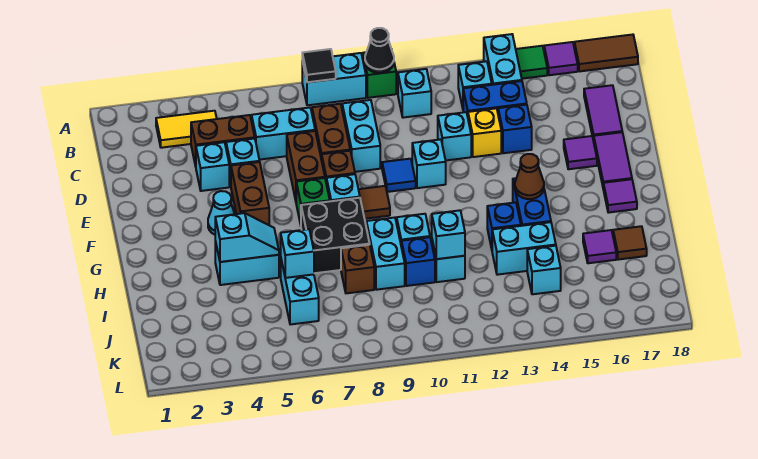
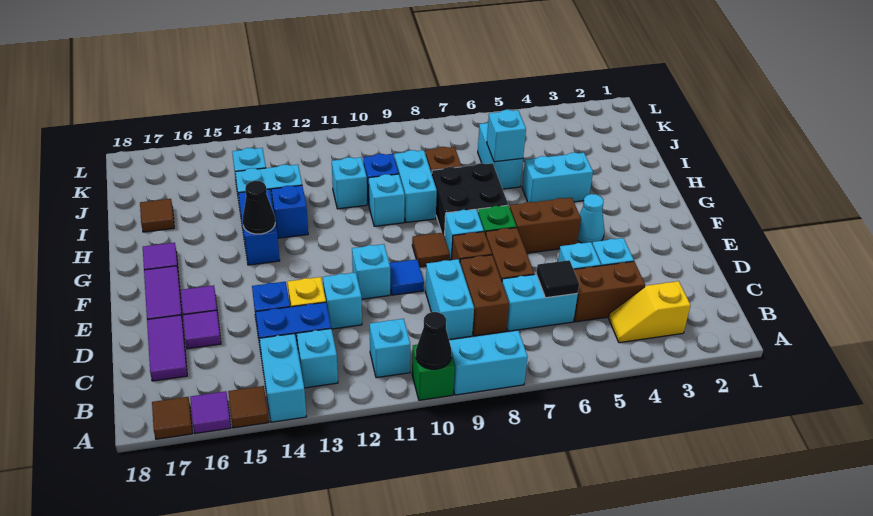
black 1x1 tile [302,49,336,82] -> black 1x1 tile moved to [536,260,579,298]
green 1x1 tile [516,46,547,79] -> brown 1x1 tile [228,386,269,428]
brown 1x2 tile [574,35,638,72] -> brown 1x1 tile [152,397,192,439]
yellow 1x2 tile [156,111,217,148] -> yellow 1x2 slope [609,281,691,343]
brown 1x2 brick [231,162,269,225] -> brown 1x2 brick turned to [510,198,581,253]
brown 1x1 cone [515,154,544,199] -> black 1x1 cone [242,181,275,234]
cyan 1x2 slope [215,213,279,262] -> none
cyan 1x1 brick [432,210,465,259] -> none
purple 1x1 tile [583,230,616,263] -> purple 1x1 tile moved to [183,310,221,349]

